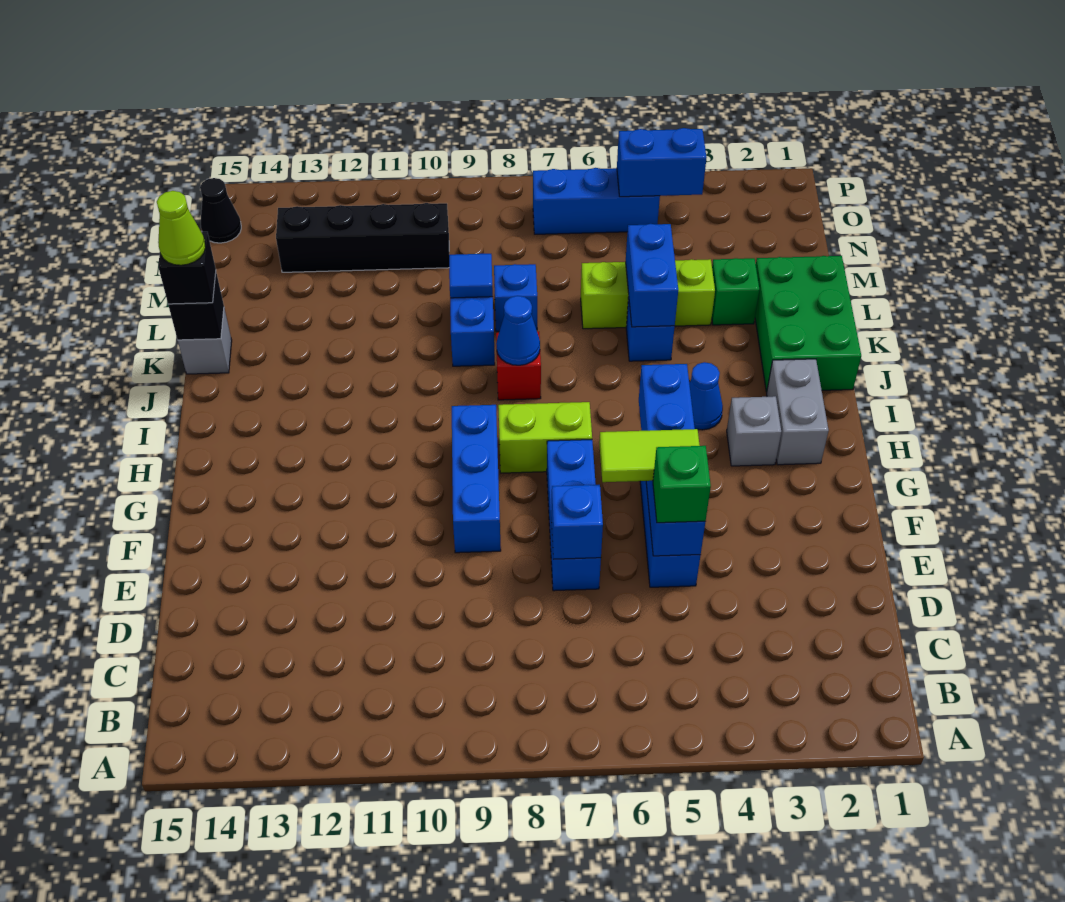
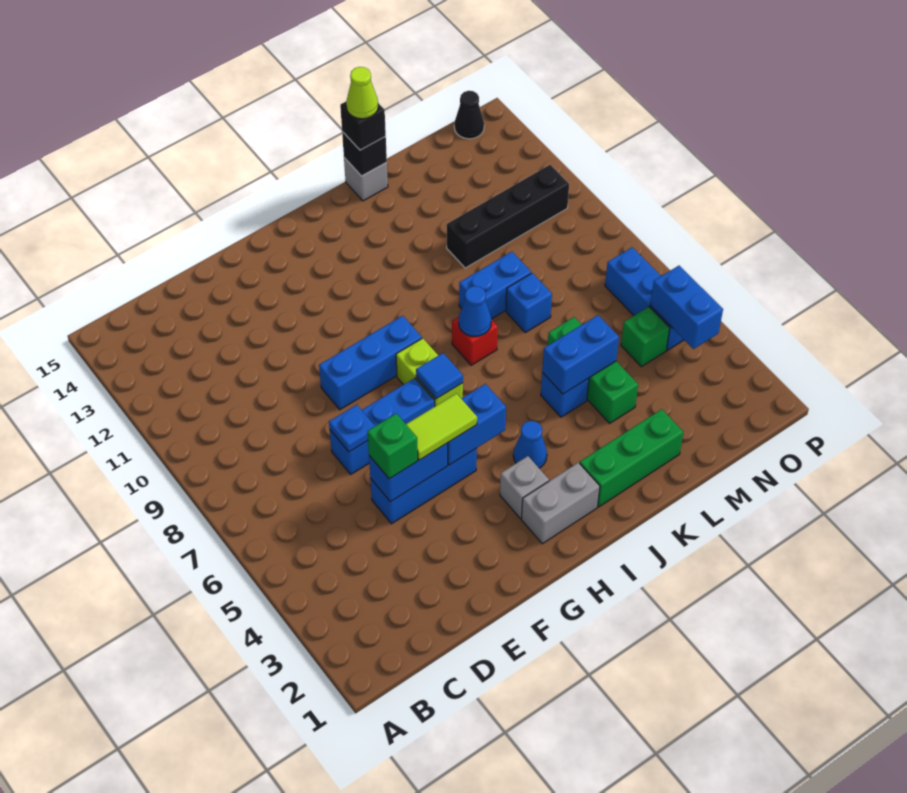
blue 1x1 brick [551,485,603,559] -> blue 1x1 plate [329,405,375,452]
lime 1x2 tile [599,429,700,482] -> lime 1x2 tile turned to [406,394,477,460]
green 2x3 brick [755,256,861,392] -> green 1x3 brick [580,409,683,507]
green 1x1 brick [712,258,759,325] -> green 1x1 brick moved to [621,307,670,367]
lime 1x3 brick [581,259,715,329] -> green 1x3 brick [548,317,638,423]
blue 1x1 tile [449,254,493,298] -> blue 1x1 tile moved to [416,353,463,399]
black 1x4 brick [276,203,449,272] -> black 1x4 brick turned to [447,165,569,268]

